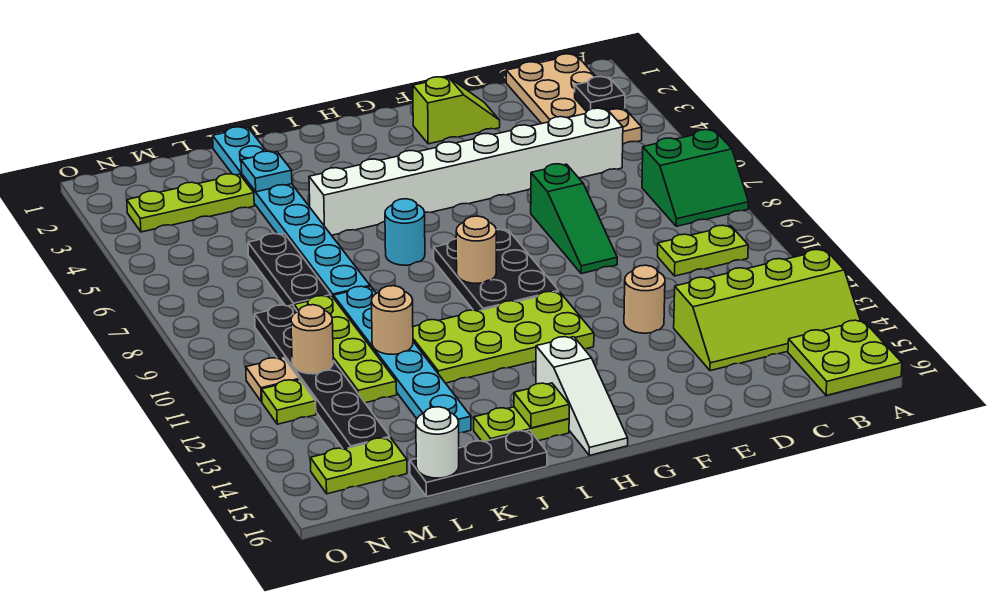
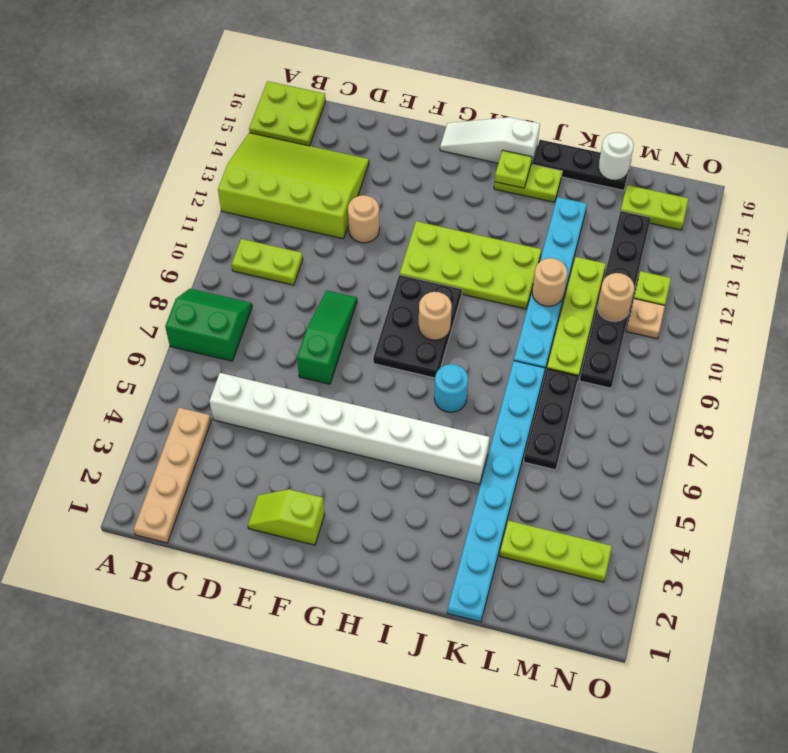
lime 2x4 slope [674,250,860,371] -> lime 3x4 slope [218,133,369,239]
tan 2x4 plate [506,54,642,144] -> tan 1x4 plate [134,408,211,543]
black 1x1 plate [575,77,625,111] -> none
white 1x3 slope [536,337,628,455] -> white 1x3 slope turned to [440,117,540,164]
cyan 1x1 plate [241,151,292,192] -> none

